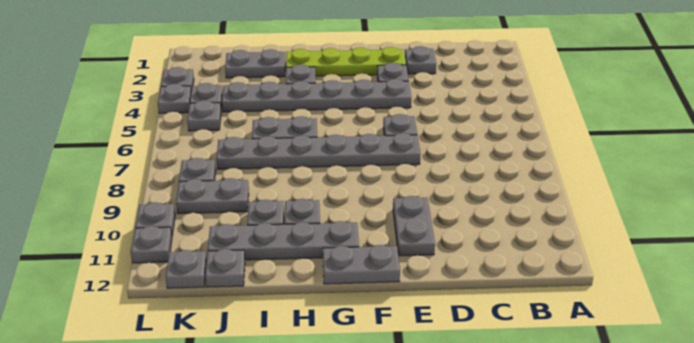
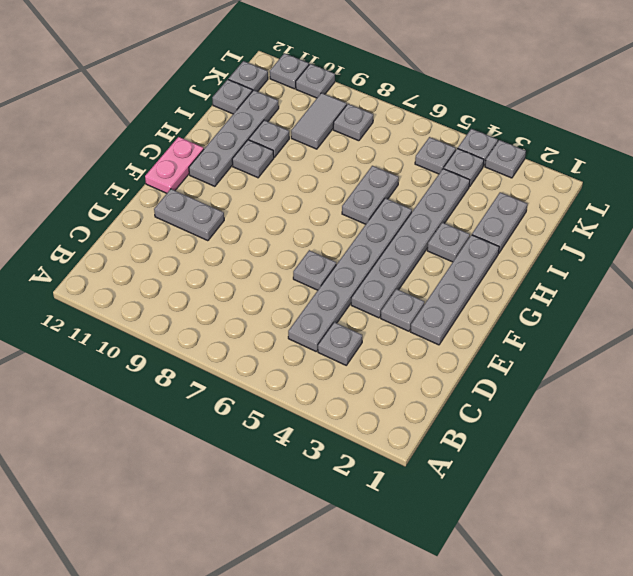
grey 1x1 plate [405,46,436,74] -> grey 1x1 plate moved to [318,322,362,365]
lime 1x4 plate [286,47,406,76] -> grey 1x4 plate [410,235,499,345]
grey 1x6 plate [216,133,420,169] -> grey 1x6 plate moved to [288,198,412,352]
grey 1x2 plate [323,245,400,284] -> pink 1x2 plate [145,137,204,193]
grey 1x2 plate [176,178,249,214] -> grey 1x2 tile [291,93,347,149]

